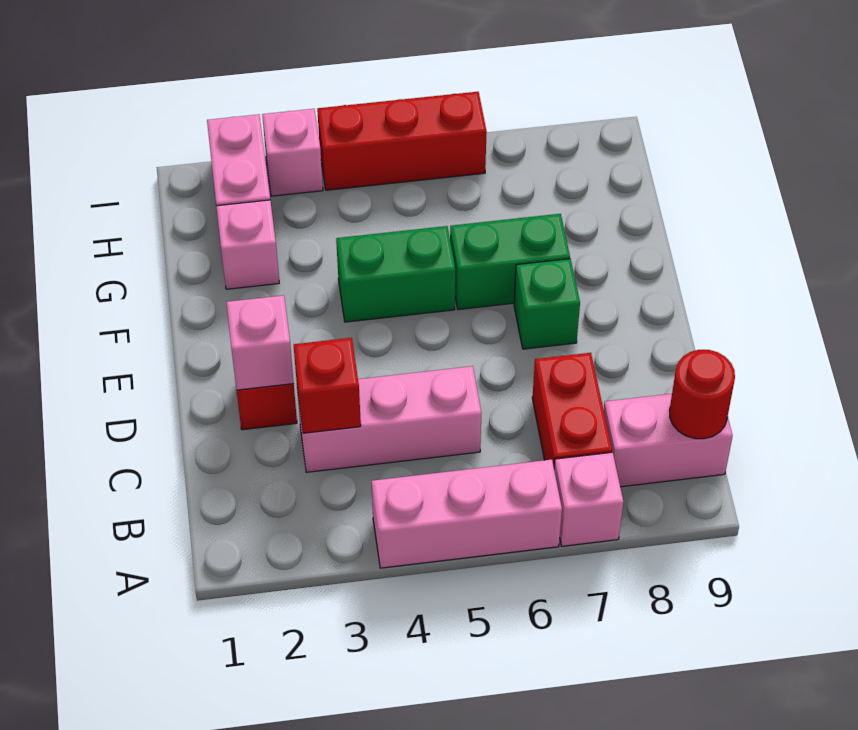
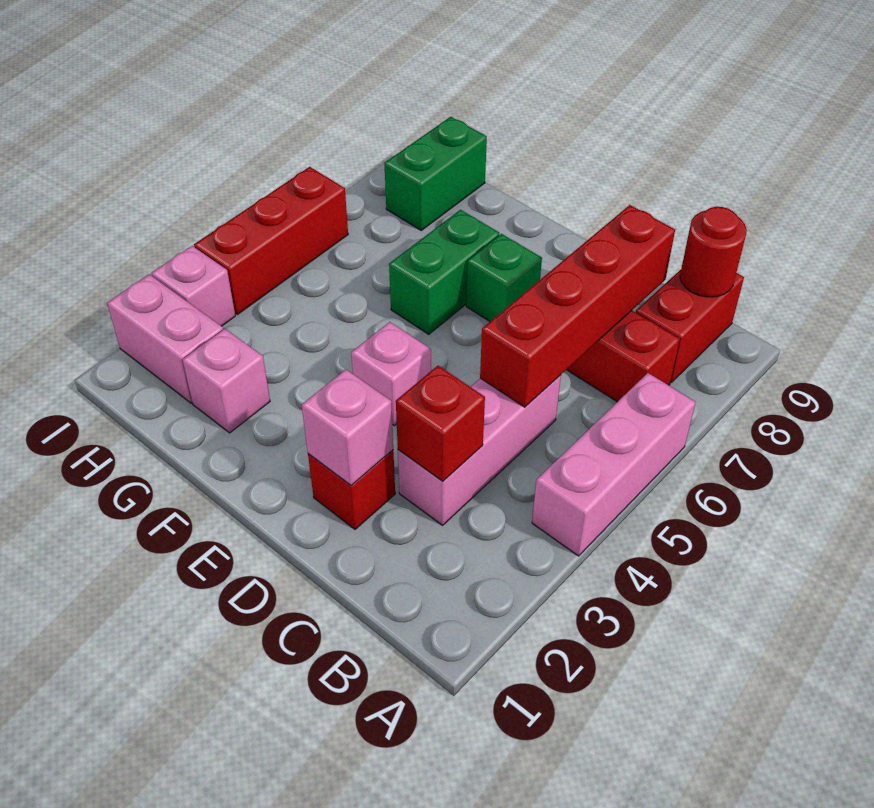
pink 1x1 brick [554,452,623,546] -> pink 1x1 brick moved to [351,322,431,425]
pink 1x2 brick [604,394,733,487] -> red 1x2 brick [636,270,744,382]
none -> red 1x4 brick [480,205,675,407]
green 1x2 brick [336,226,455,322] -> green 1x2 brick moved to [384,117,487,230]

